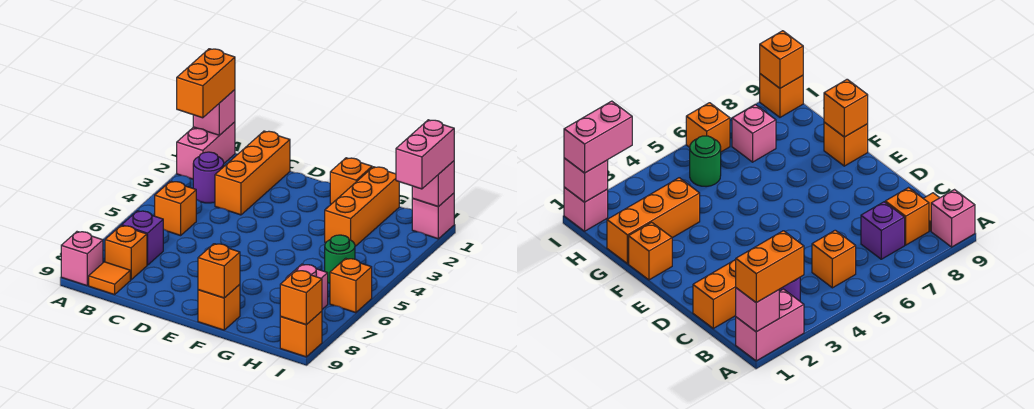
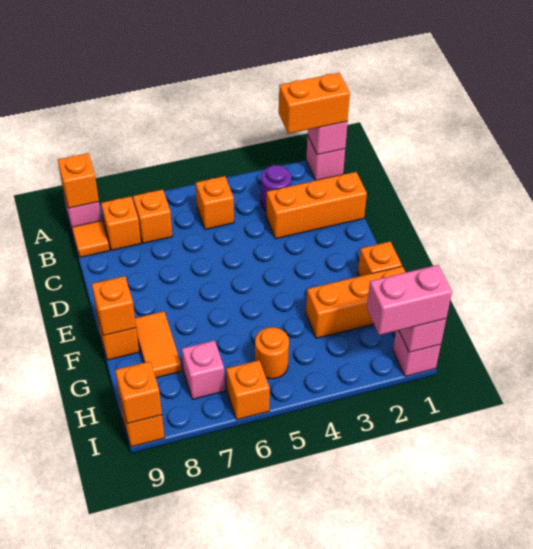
pink 1x2 brick [177,122,235,179] -> pink 1x1 brick [306,137,345,181]
none -> orange 1x1 brick [58,153,99,208]
purple 1x1 brick [122,211,163,265] -> orange 1x1 brick [133,189,172,243]
none -> orange 1x2 tile [135,311,182,378]
green 1x1 round brick [325,235,355,283] -> orange 1x1 round brick [255,327,289,379]

